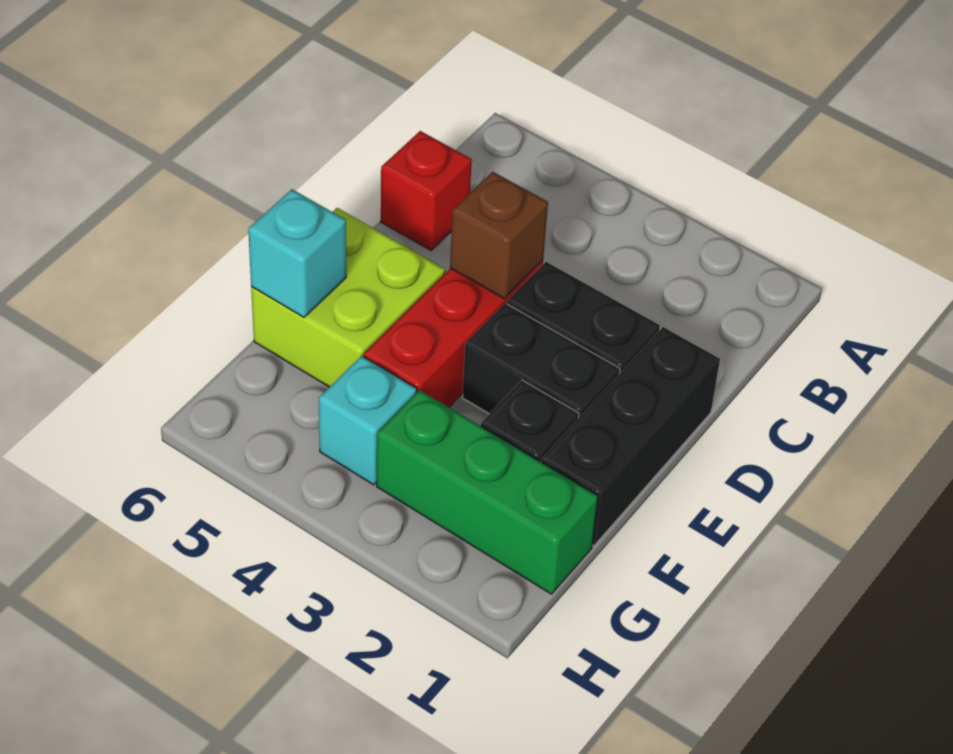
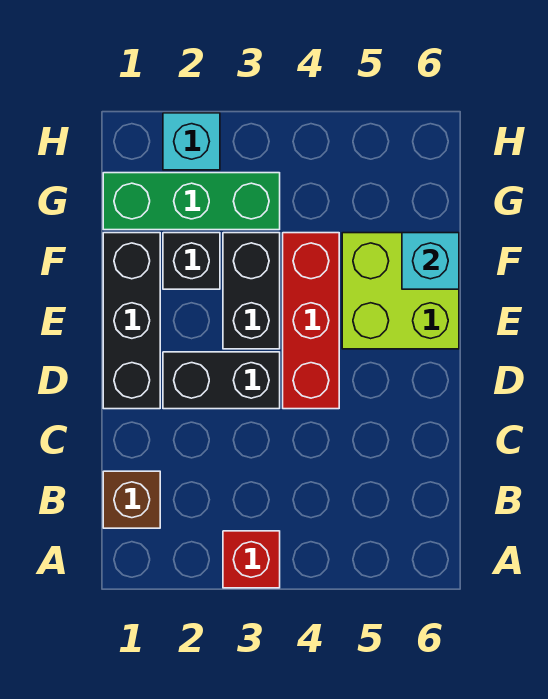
red 1x1 brick [381,131,472,250] -> red 1x1 brick moved to [223,531,280,588]
brown 1x1 brick [450,172,548,299] -> brown 1x1 brick moved to [103,471,160,528]
black 1x2 brick [462,303,620,418] -> black 1x2 brick turned to [223,233,280,349]
cyan 1x1 brick [319,356,417,485] -> cyan 1x1 brick moved to [163,113,220,170]

